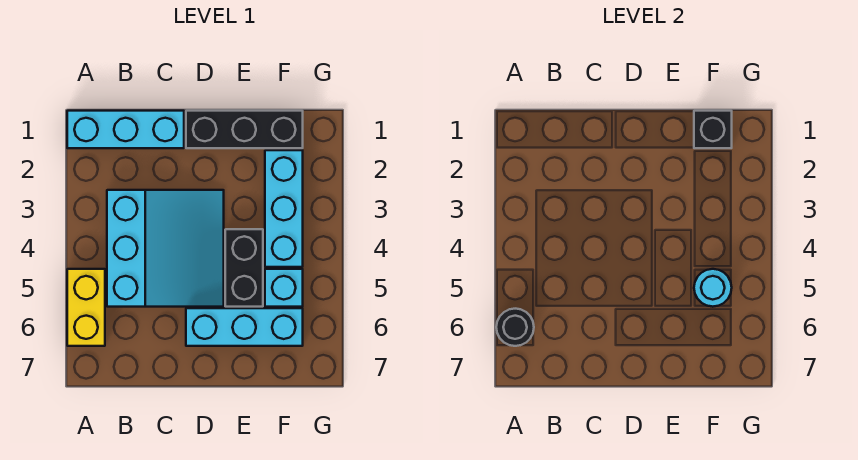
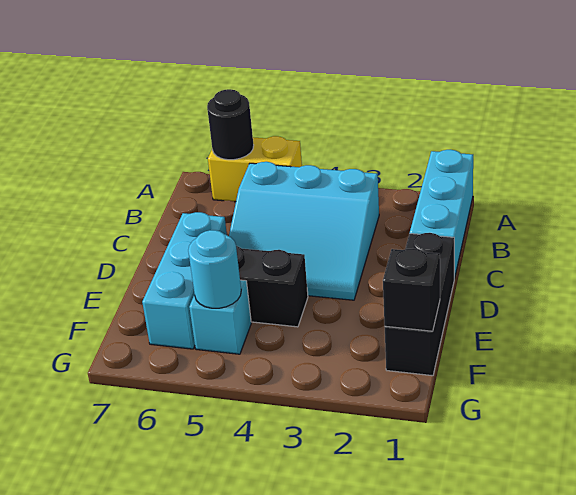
cyan 1x3 brick [265,150,303,267] -> none

